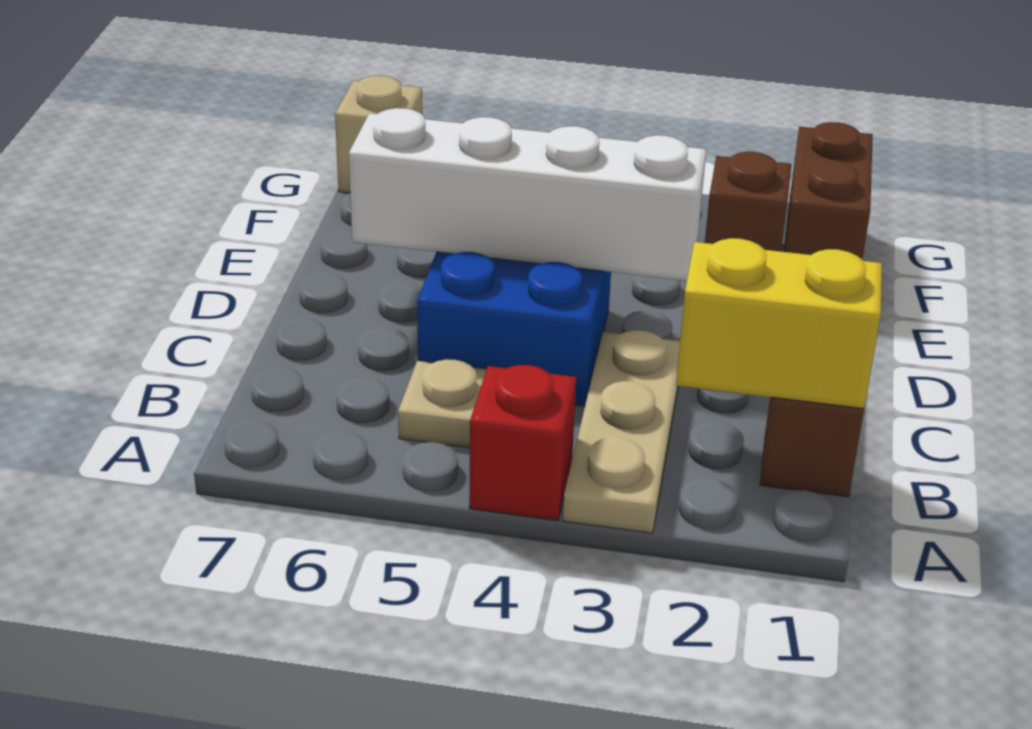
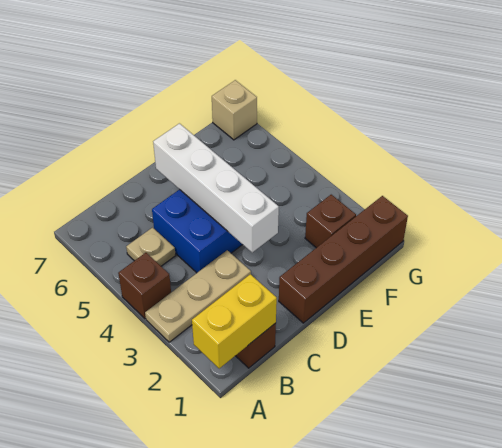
red 1x1 brick [469,365,576,521] -> brown 1x1 brick [118,253,171,319]
yellow 1x2 brick [676,238,882,409] -> yellow 1x2 brick turned to [192,274,277,369]
brown 1x2 brick [784,122,873,259] -> brown 1x4 brick [279,196,408,323]

